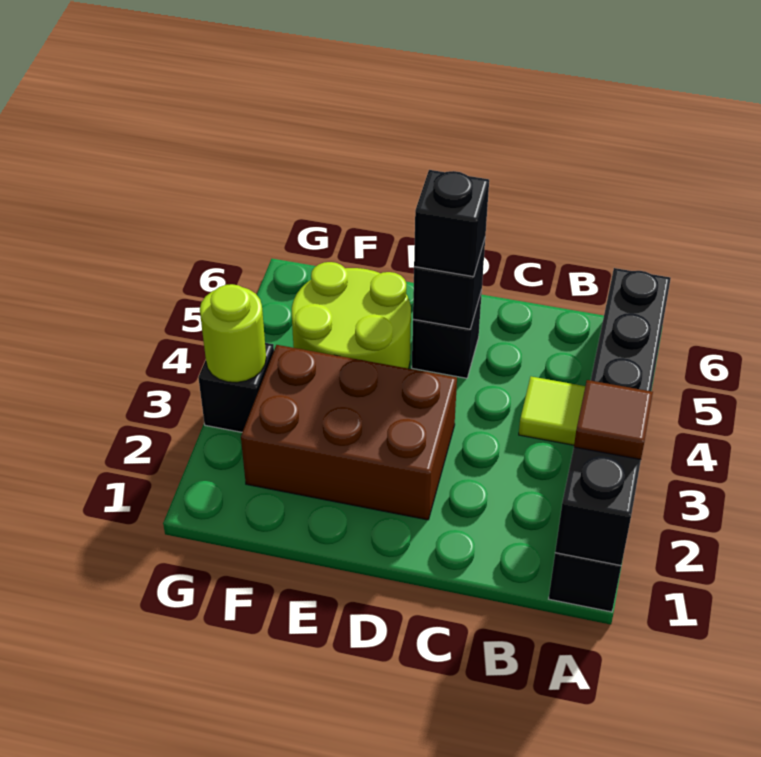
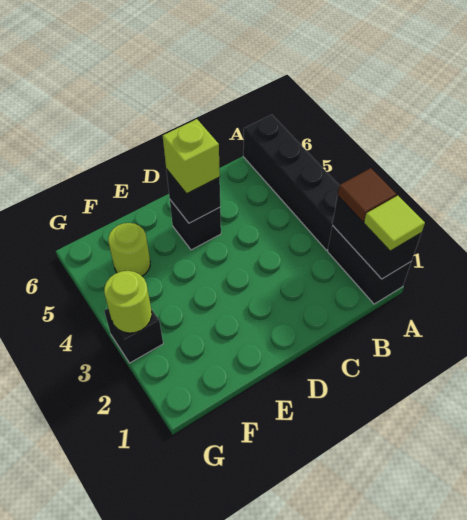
lime 1x1 tile [519,376,585,445] -> lime 1x1 tile moved to [364,196,425,251]
brown 2x3 brick [241,345,457,520] -> none
black 1x1 brick [414,170,489,277] -> lime 1x1 brick [163,119,220,194]
lime 2x2 round brick [292,262,411,368] -> lime 1x1 round brick [108,223,150,276]

